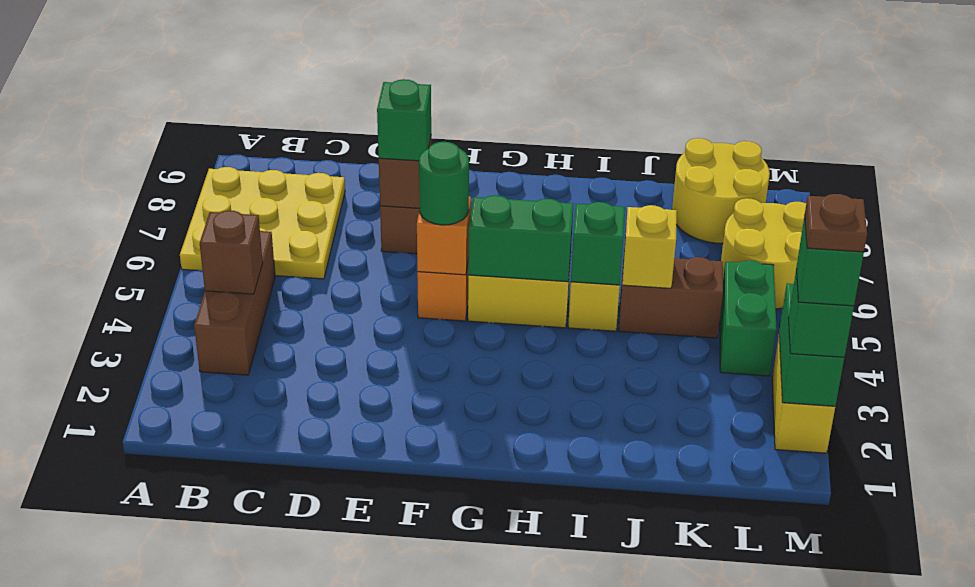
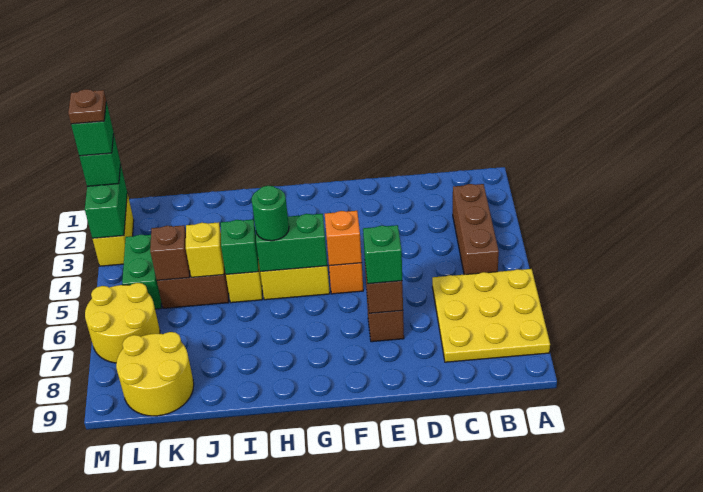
brown 1x1 brick [200,210,263,294] -> brown 1x1 brick moved to [150,225,190,280]
green 1x1 round brick [419,142,469,225] -> green 1x1 round brick moved to [252,186,289,241]

